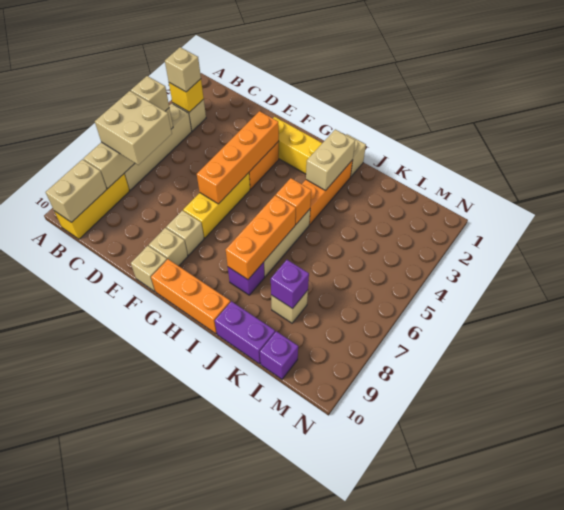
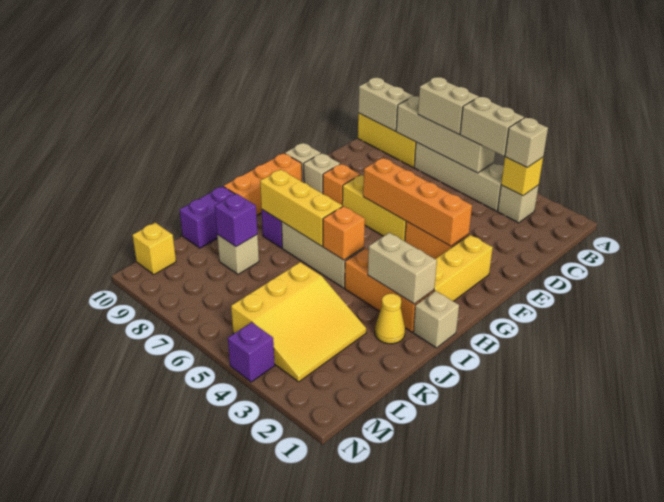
tan 1x1 brick [131,76,169,111] -> tan 1x2 brick [460,97,524,156]
tan 2x2 brick [95,91,172,165] -> tan 1x2 brick [418,77,479,134]
tan 1x1 brick [166,210,204,255] -> orange 1x1 brick [323,164,360,205]
orange 1x3 brick [226,195,296,280] -> yellow 1x3 brick [260,169,343,246]
none -> yellow 1x1 cone [375,294,405,344]
none -> yellow 3x3 slope [231,262,366,382]
purple 1x1 brick [260,331,298,379] -> purple 1x1 brick moved to [228,322,275,382]
none -> yellow 1x1 brick [133,223,176,274]

